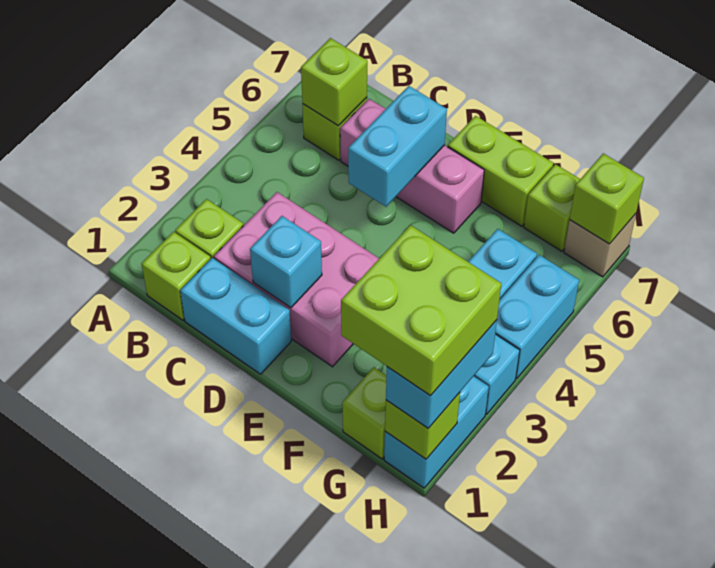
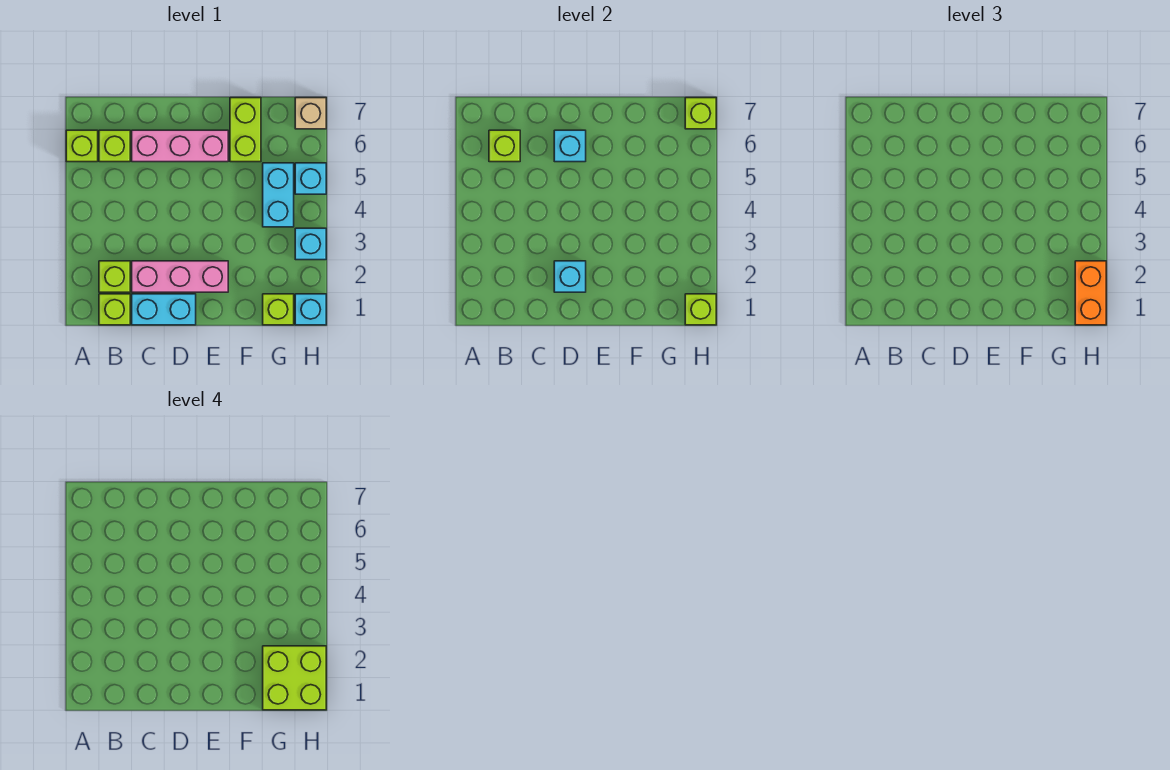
pink 2x3 brick [214,192,379,367] -> pink 1x3 brick [132,261,228,292]
cyan 1x2 brick [348,86,447,207] -> cyan 1x1 brick [554,130,586,162]
lime 1x2 brick [448,116,553,226] -> lime 1x2 brick turned to [230,98,261,162]
lime 1x1 brick [524,164,580,251] -> lime 1x1 brick moved to [66,130,98,162]
cyan 1x2 brick [384,376,489,488] -> cyan 1x1 brick [295,294,326,325]
cyan 1x2 brick [386,320,497,428] -> orange 1x2 brick [1075,261,1106,325]
cyan 1x2 brick [495,255,579,379] -> cyan 1x1 brick [295,163,326,194]

